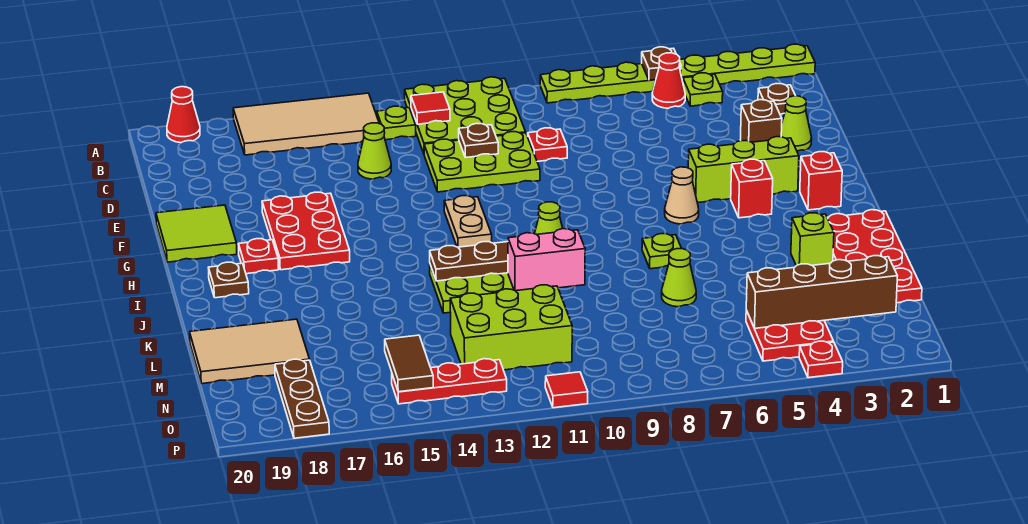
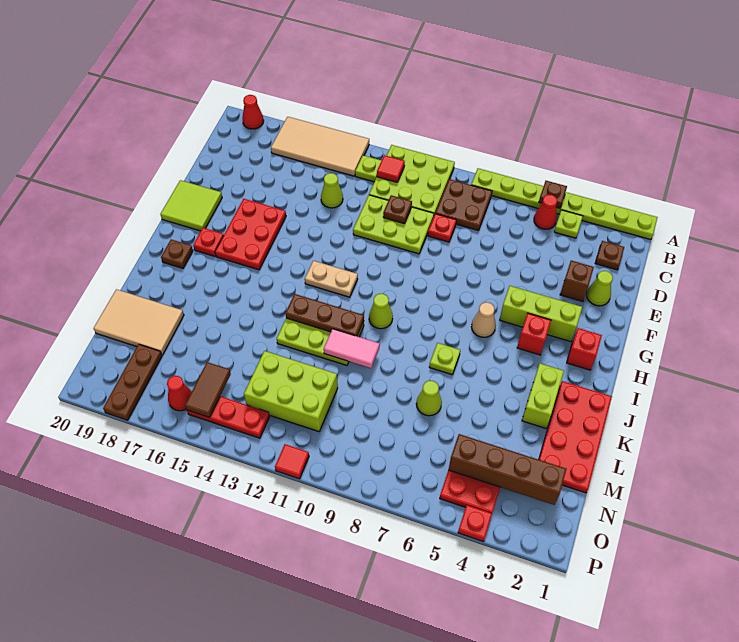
none -> brown 2x2 plate [435,179,492,230]
tan 1x2 plate [444,196,492,247] -> tan 1x2 plate turned to [305,261,358,297]
lime 1x1 brick [791,213,834,266] -> lime 1x2 brick [522,363,564,428]
pink 1x2 brick [508,229,585,291] -> pink 1x2 tile [324,329,380,368]
none -> red 1x1 cone [167,376,192,411]

